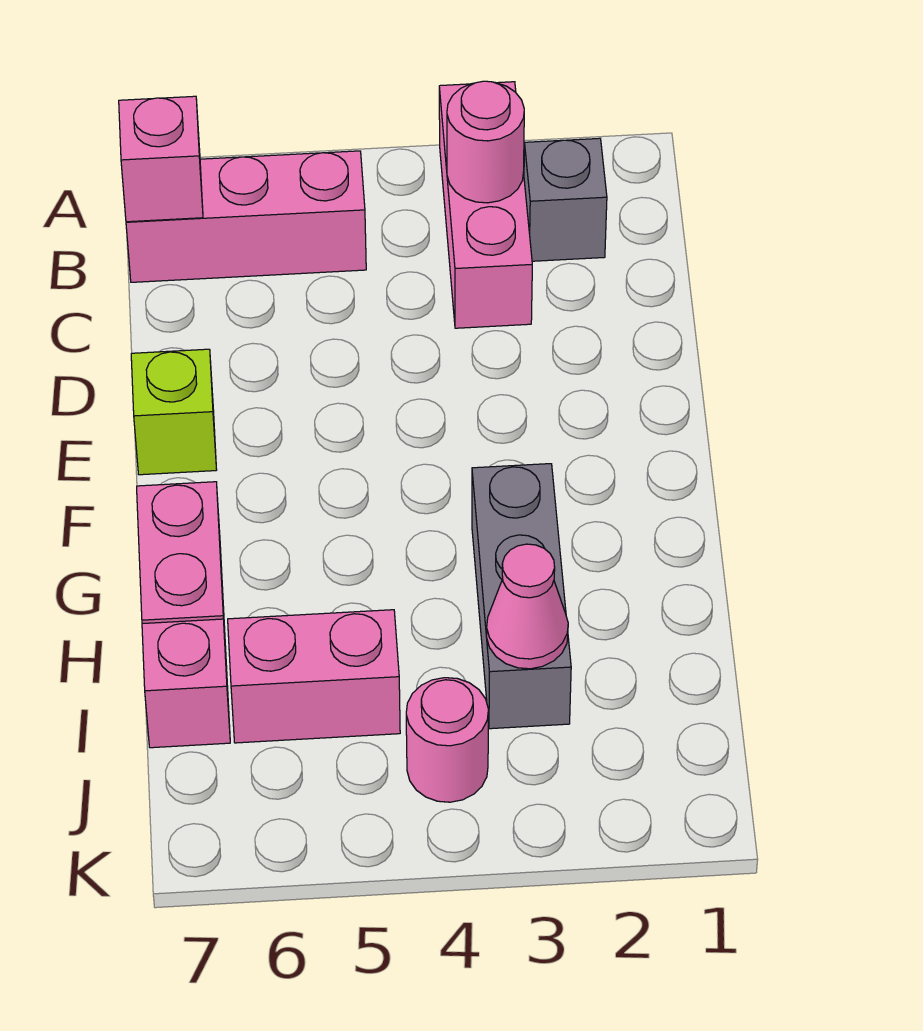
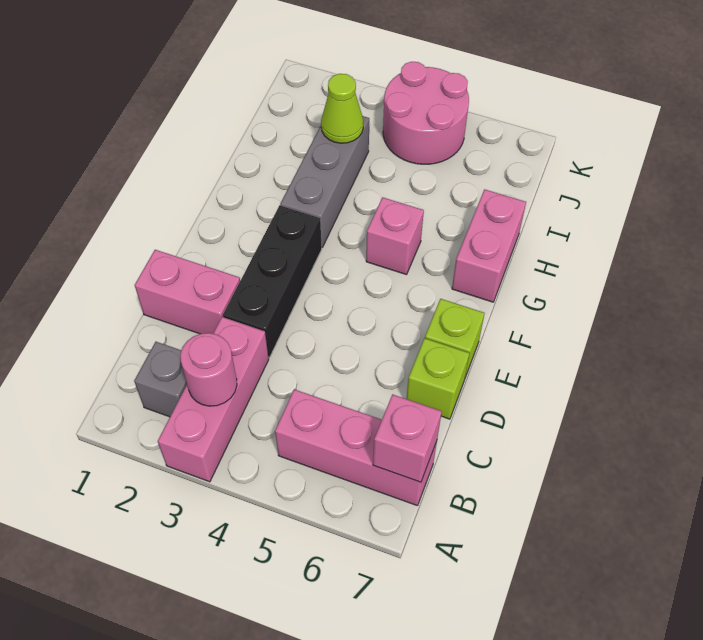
none -> black 1x3 brick [223,205,322,357]
none -> lime 1x1 brick [407,338,470,419]
pink 1x1 cone [487,544,568,669] -> lime 1x1 cone [321,74,363,143]
pink 1x2 brick [228,610,400,743] -> pink 1x2 brick moved to [135,250,240,334]
pink 1x1 brick [142,619,230,748] -> pink 1x1 brick moved to [366,197,424,275]
pink 1x1 round brick [406,678,488,802] -> pink 2x2 round brick [383,62,469,164]

